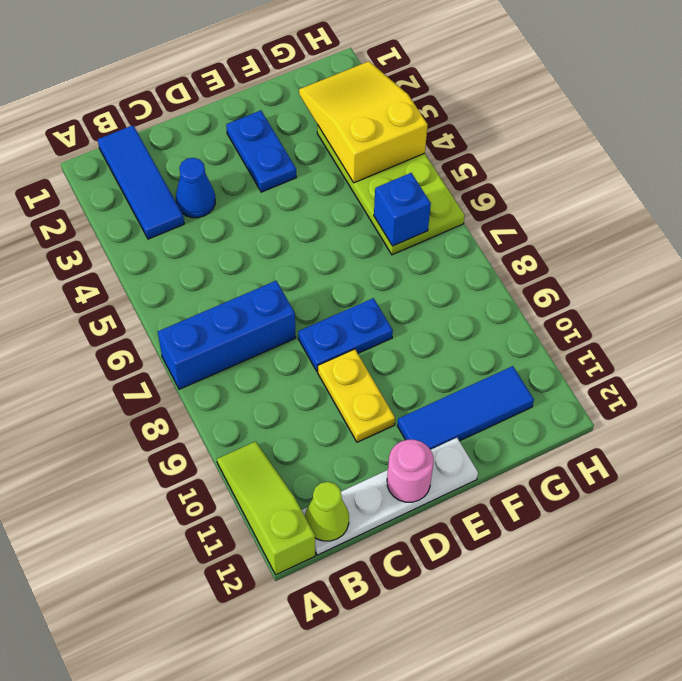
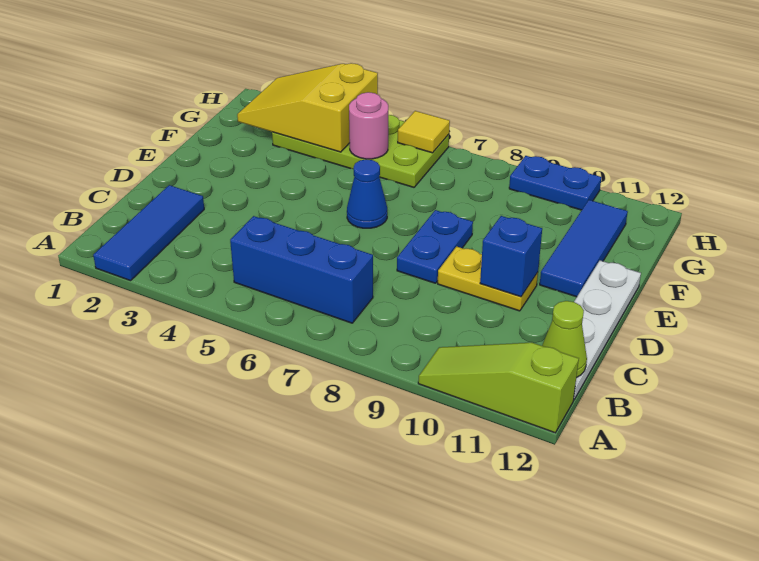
blue 1x3 brick [158,281,296,389] -> blue 1x3 brick turned to [230,216,373,323]
blue 1x3 tile [98,125,184,239] -> blue 1x3 tile turned to [93,185,204,281]
blue 1x1 cone [176,158,215,218] -> blue 1x1 cone moved to [347,159,387,228]
pink 1x1 round brick [387,440,434,502] -> pink 1x1 round brick moved to [349,92,388,159]
blue 1x2 plate [226,110,296,192] -> blue 1x2 plate moved to [509,156,602,210]
blue 1x1 brick [374,173,431,246] -> blue 1x1 brick moved to [480,216,542,297]
none -> yellow 1x1 tile [398,111,450,153]

